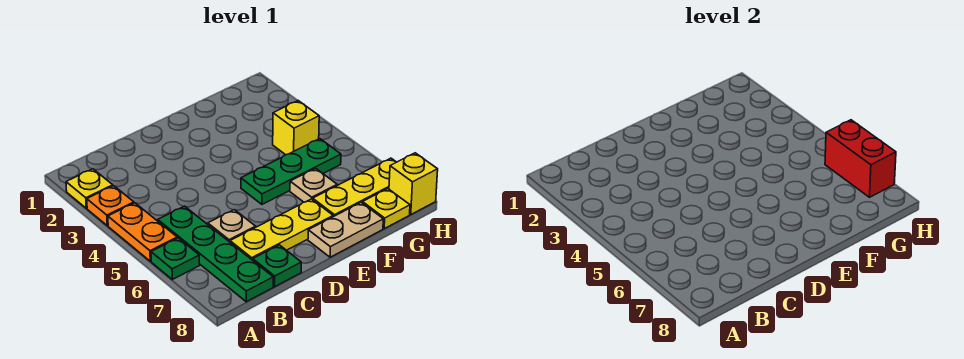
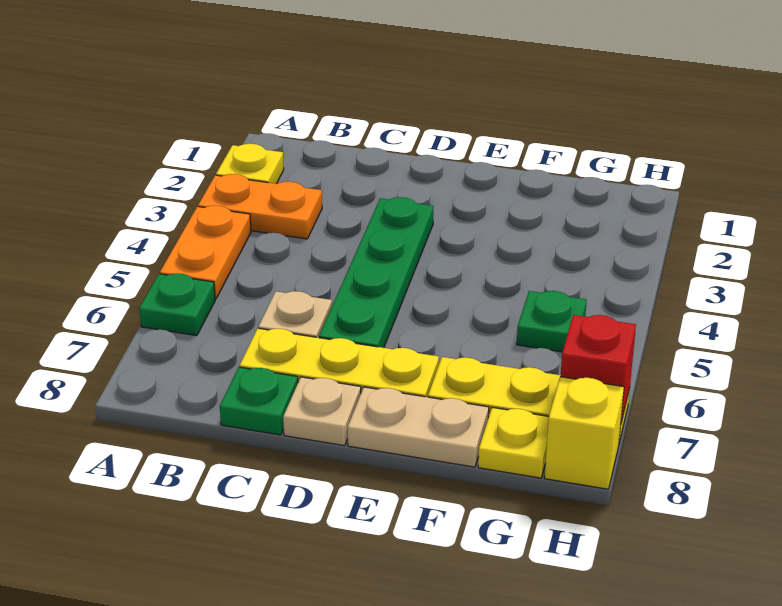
orange 1x1 plate [87,186,134,226] -> orange 1x2 plate [198,174,322,239]
green 1x4 plate [158,206,273,302] -> green 1x4 plate moved to [319,197,434,348]
green 1x3 plate [241,139,341,204] -> green 1x1 plate [517,291,587,352]
tan 1x1 plate [290,168,337,202] -> tan 1x1 plate moved to [283,377,361,446]
yellow 1x1 brick [273,101,319,155] -> none
red 1x2 brick [825,120,896,197] -> red 1x1 brick [560,315,636,422]

